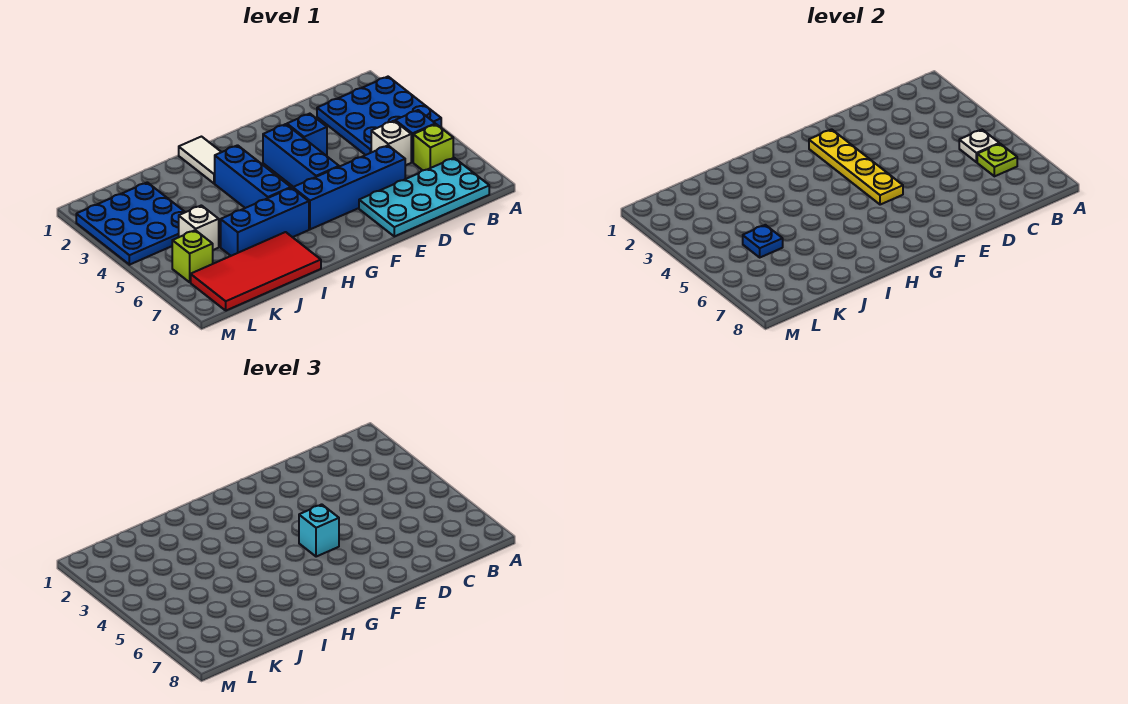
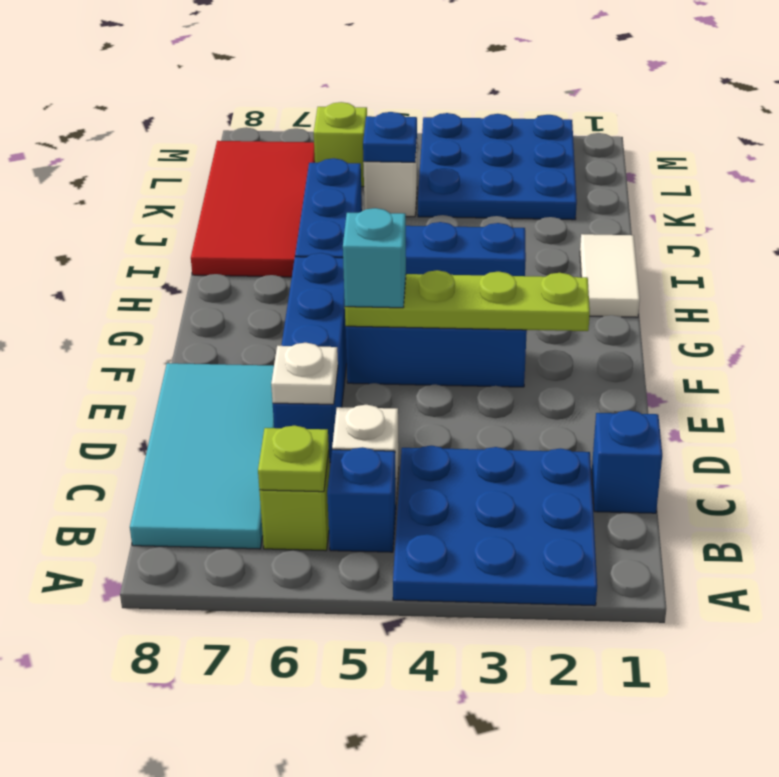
white 1x1 plate [959,130,999,162] -> white 1x1 plate moved to [271,343,338,404]
cyan 2x4 plate [359,158,489,236] -> cyan 2x4 tile [130,363,274,549]
blue 1x1 brick [287,114,327,156] -> blue 1x1 brick moved to [592,410,662,513]
yellow 1x4 plate [809,129,903,205] -> lime 1x4 plate [345,270,590,331]
white 1x2 tile [179,137,221,183] -> white 1x2 tile turned to [580,234,640,317]

